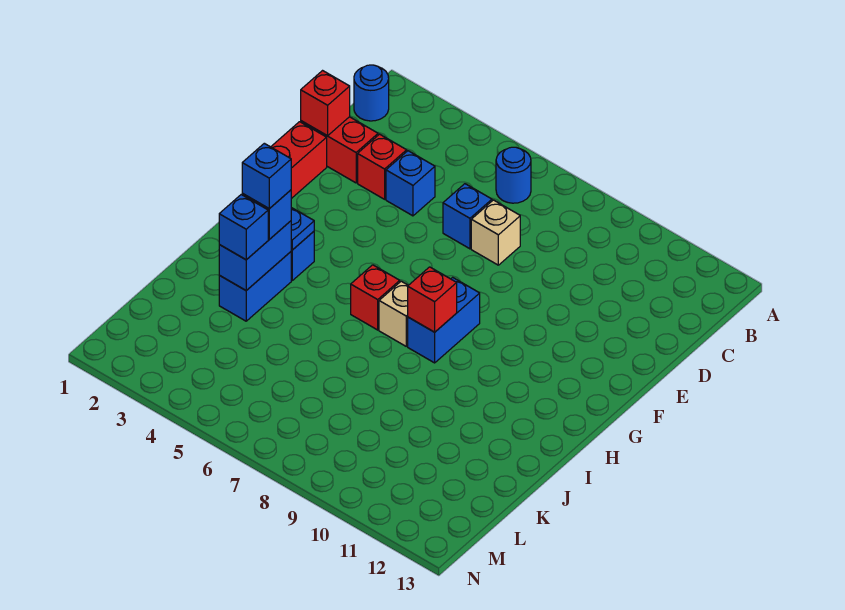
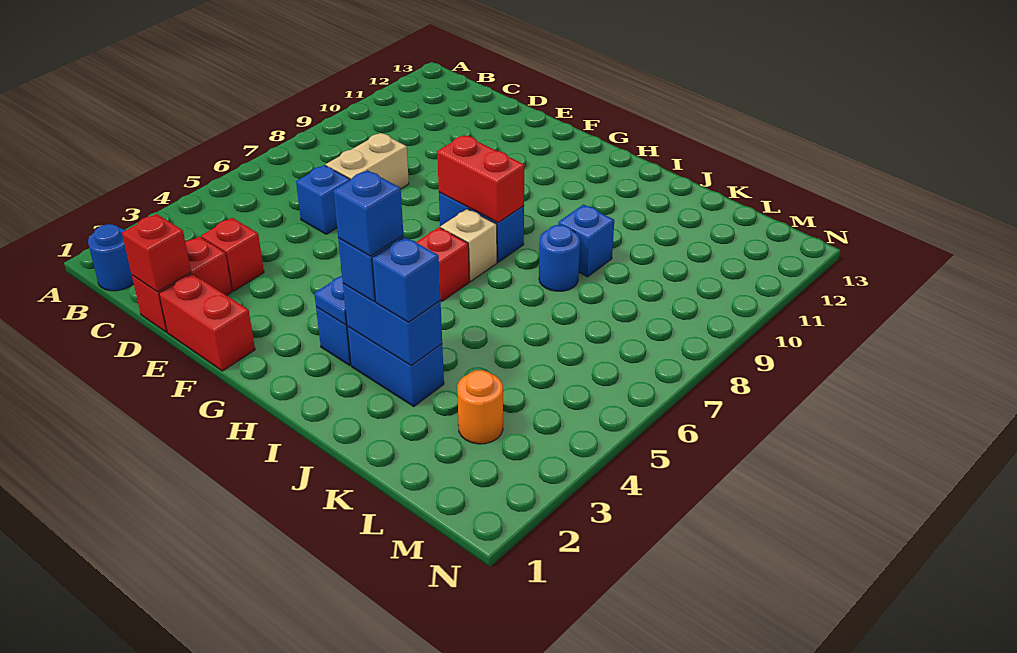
blue 1x1 round brick [496,147,531,203] -> blue 1x1 round brick moved to [539,225,580,291]
blue 1x1 brick [386,151,435,216] -> blue 1x1 brick moved to [558,205,614,277]
tan 1x1 brick [471,200,520,265] -> tan 1x2 brick [326,133,409,189]
red 1x1 brick [408,267,457,332] -> red 1x2 brick [437,135,524,223]
none -> orange 1x1 round brick [457,370,503,444]

